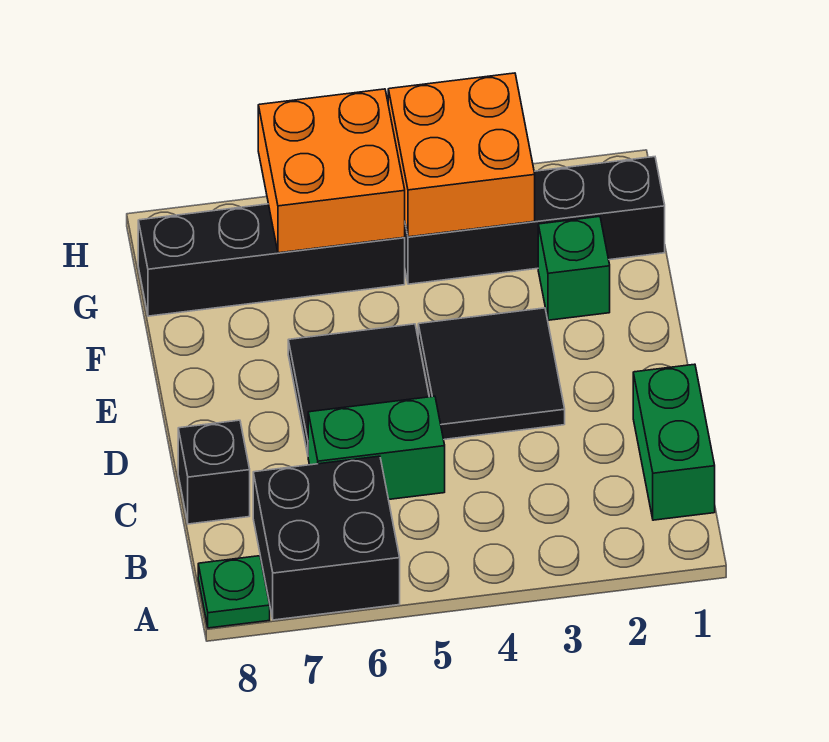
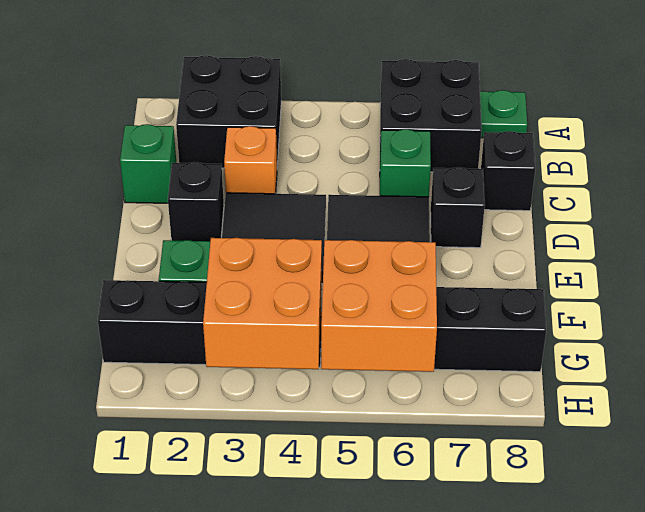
none -> black 2x2 brick [176,55,281,168]
green 1x2 brick [633,364,715,520] -> green 1x1 brick [120,124,176,203]
none -> orange 1x1 brick [224,126,277,194]
green 1x2 brick [308,396,445,500] -> green 1x1 brick [380,129,431,197]
none -> black 1x1 brick [168,162,224,241]
none -> black 1x1 brick [431,167,485,248]

